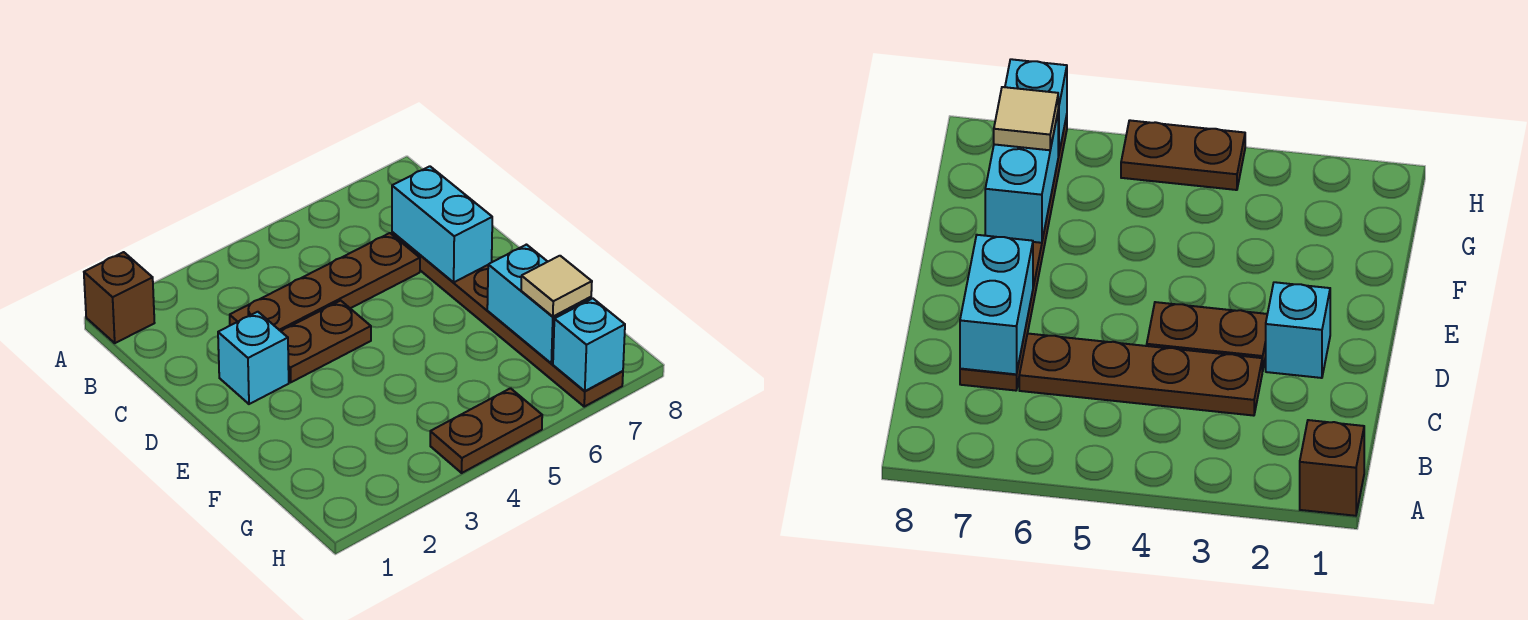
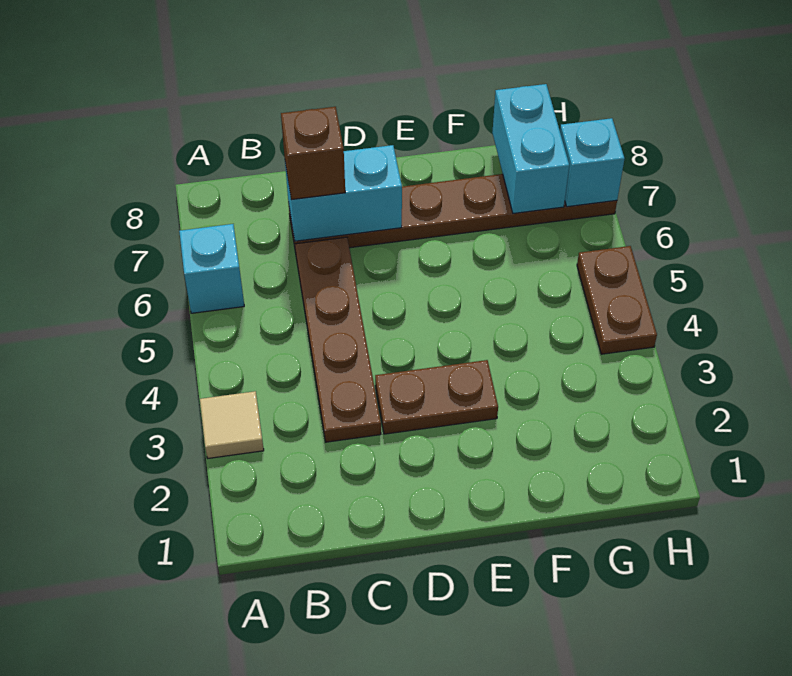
brown 1x1 brick [84,252,154,343] -> brown 1x1 brick moved to [281,107,345,200]
cyan 1x1 brick [218,312,289,404] -> cyan 1x1 brick moved to [179,224,244,313]
brown 1x2 plate [281,301,371,382] -> brown 1x2 plate turned to [375,360,498,434]
cyan 1x2 brick [487,245,591,363] -> cyan 1x2 brick turned to [492,84,569,213]
tan 1x1 tile [521,256,592,317] -> tan 1x1 tile moved to [200,391,264,458]

